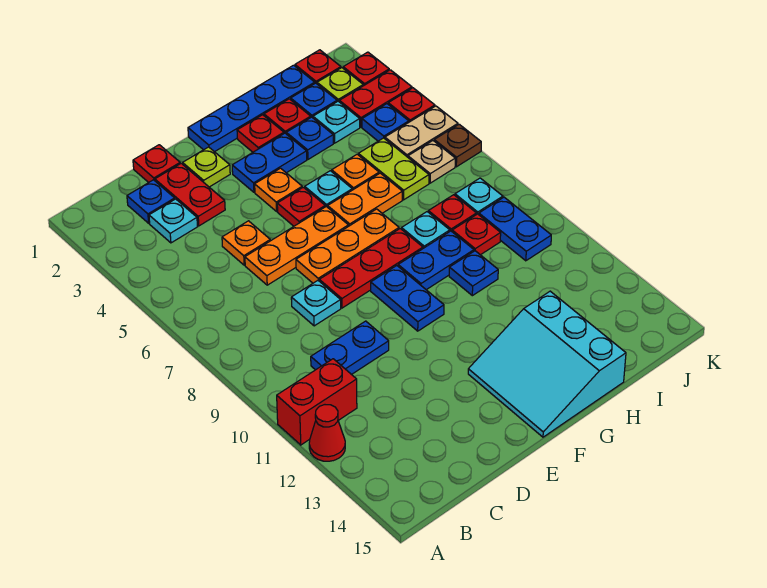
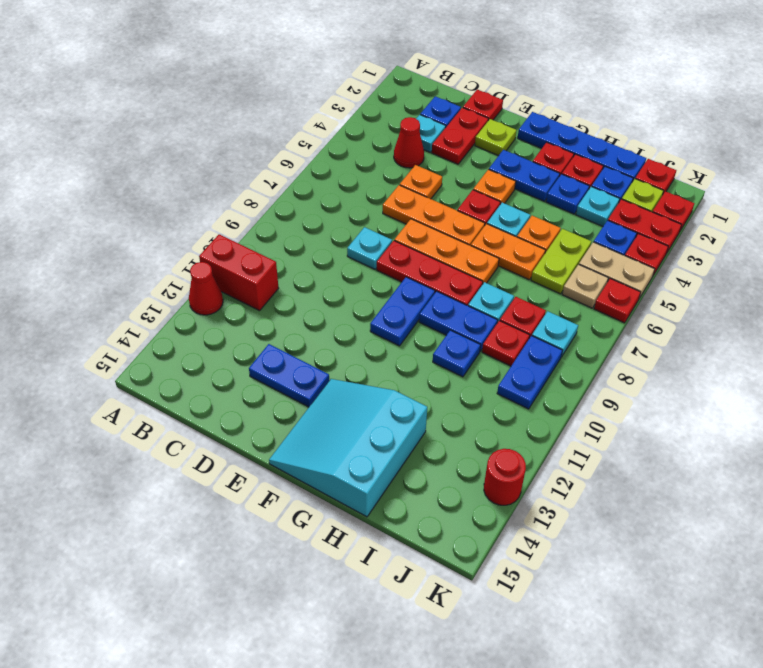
none -> red 1x1 cone [394,117,424,168]
blue 1x2 plate [311,321,389,375] -> blue 1x2 plate moved to [249,344,329,407]
brown 1x1 plate [434,124,481,167] -> red 1x1 plate [594,279,641,323]
none -> red 1x1 round brick [484,449,526,505]

